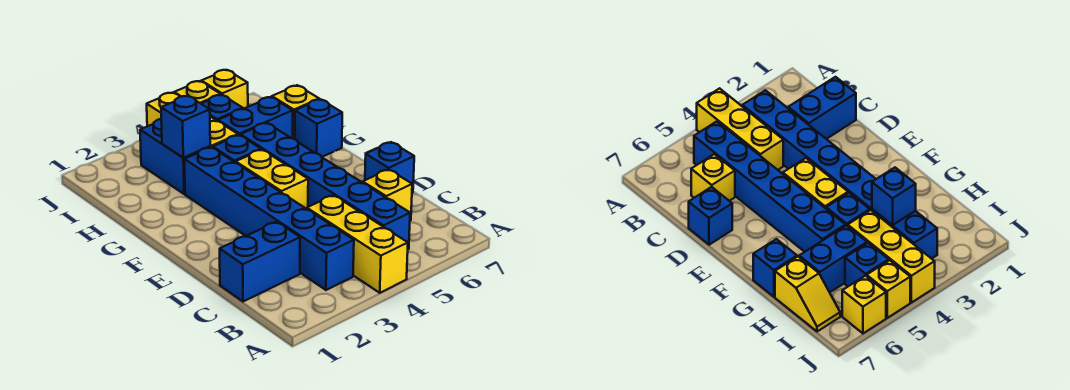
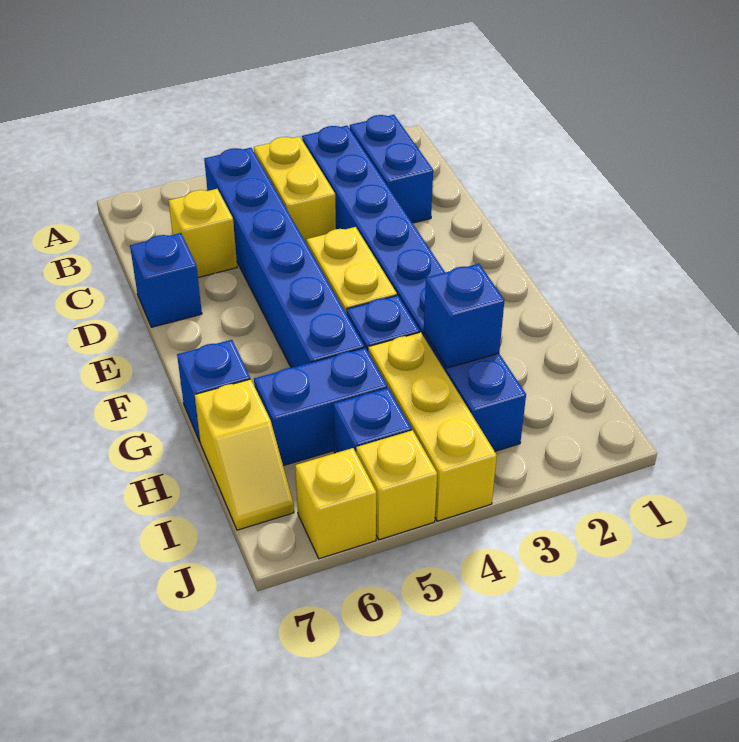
yellow 1x3 brick [307,195,408,293] -> yellow 1x2 brick [254,136,336,244]
blue 1x2 brick [220,222,300,302] -> blue 1x2 brick turned to [350,115,433,223]

